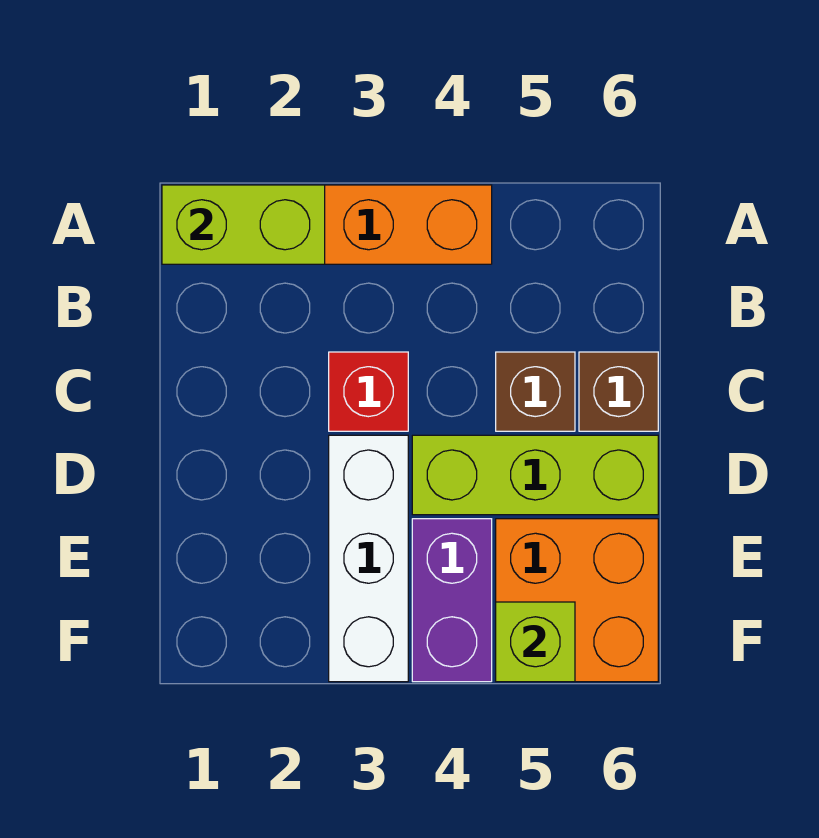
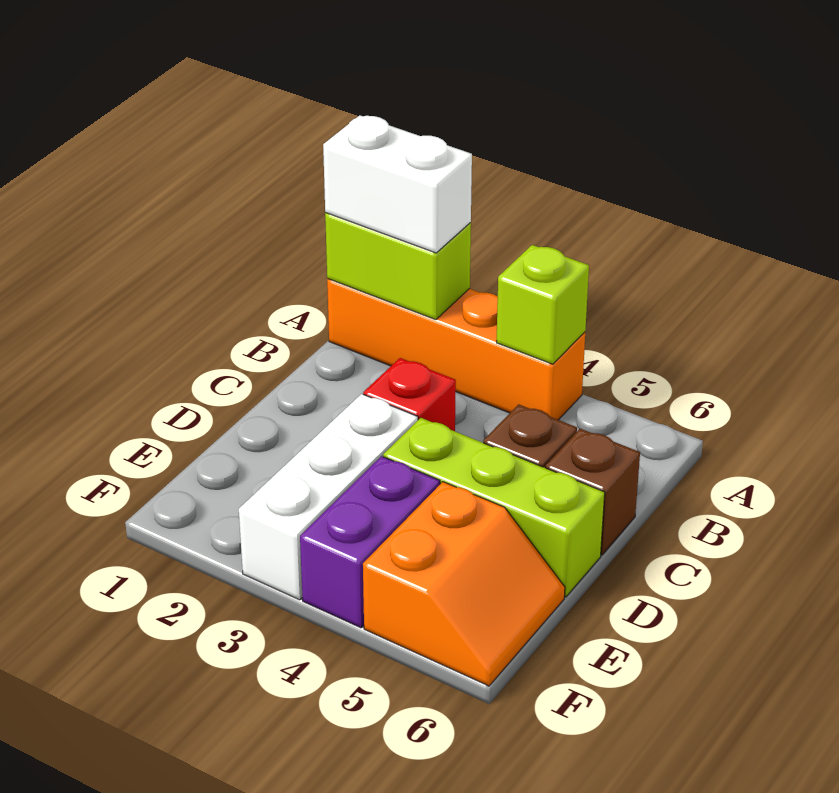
none -> white 1x2 brick [323,115,472,253]
orange 2x2 brick [496,519,658,682] -> orange 2x2 slope [363,482,565,686]
lime 1x1 brick [496,602,575,682] -> lime 1x1 brick moved to [497,245,589,364]

